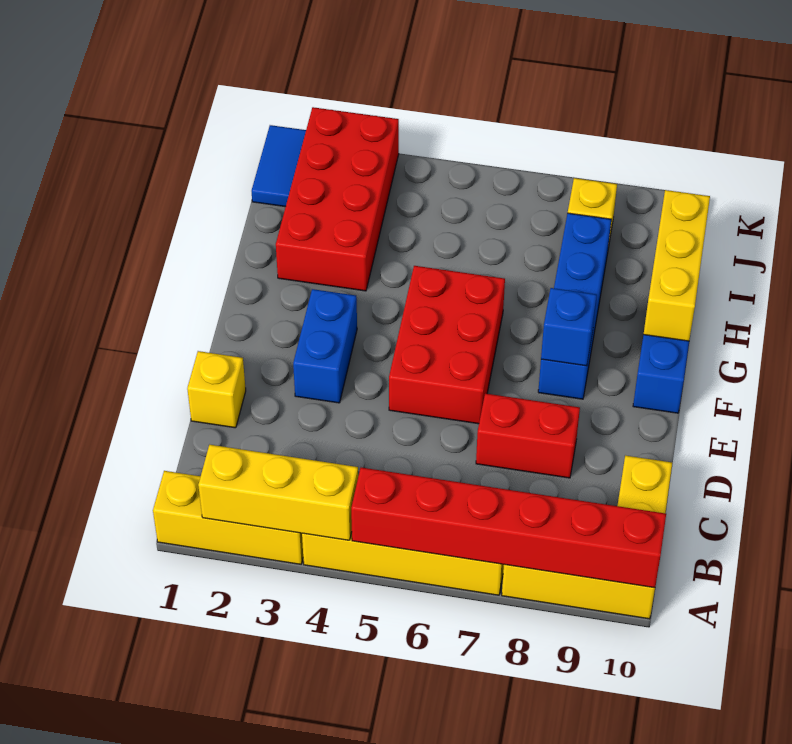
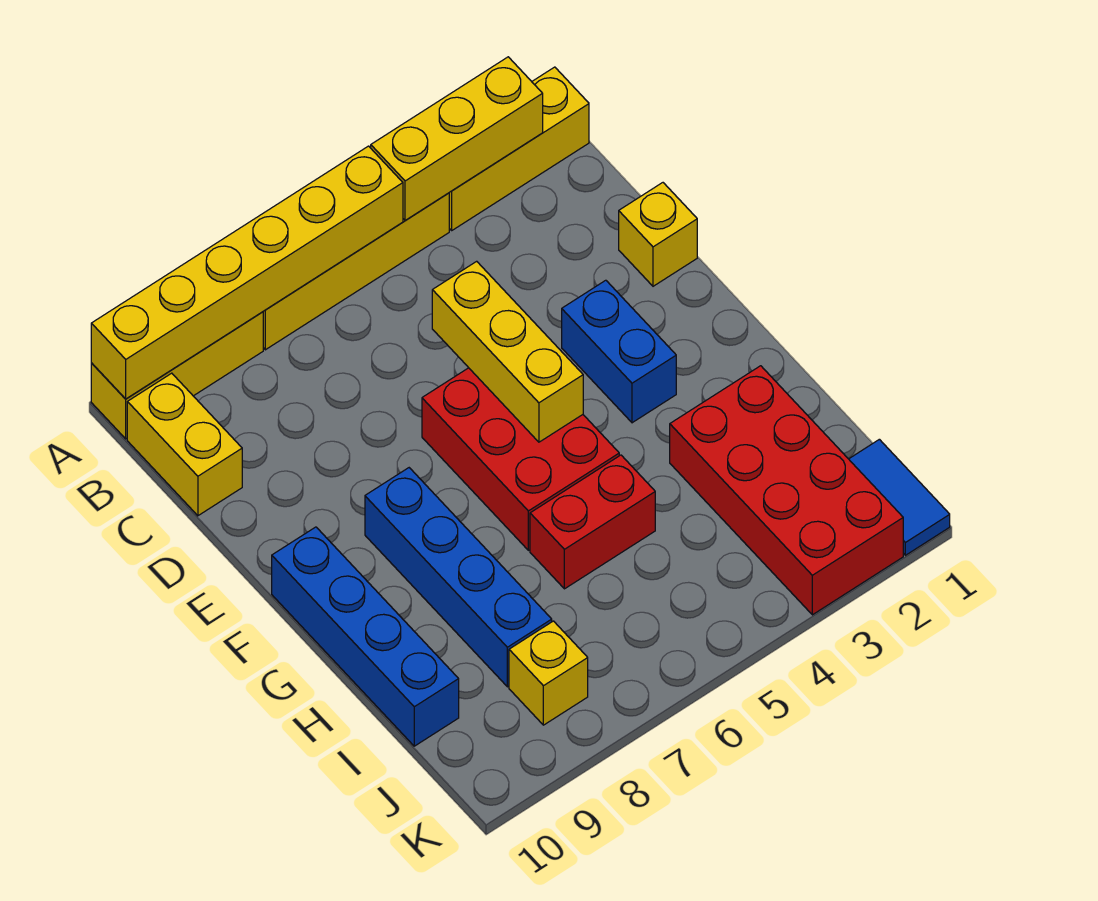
red 1x6 brick [351,468,666,588] -> yellow 1x6 brick [91,146,403,399]
red 1x2 brick [476,393,580,478] -> red 1x2 brick moved to [530,455,655,589]
blue 1x1 brick [541,288,597,366] -> none
yellow 1x3 brick [644,190,710,341] -> yellow 1x3 brick moved to [432,261,583,442]

